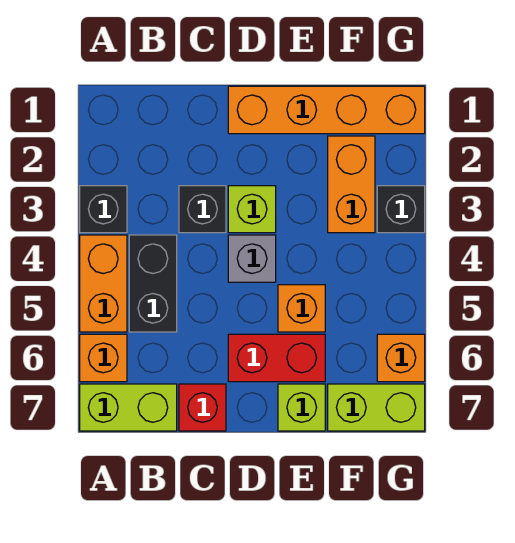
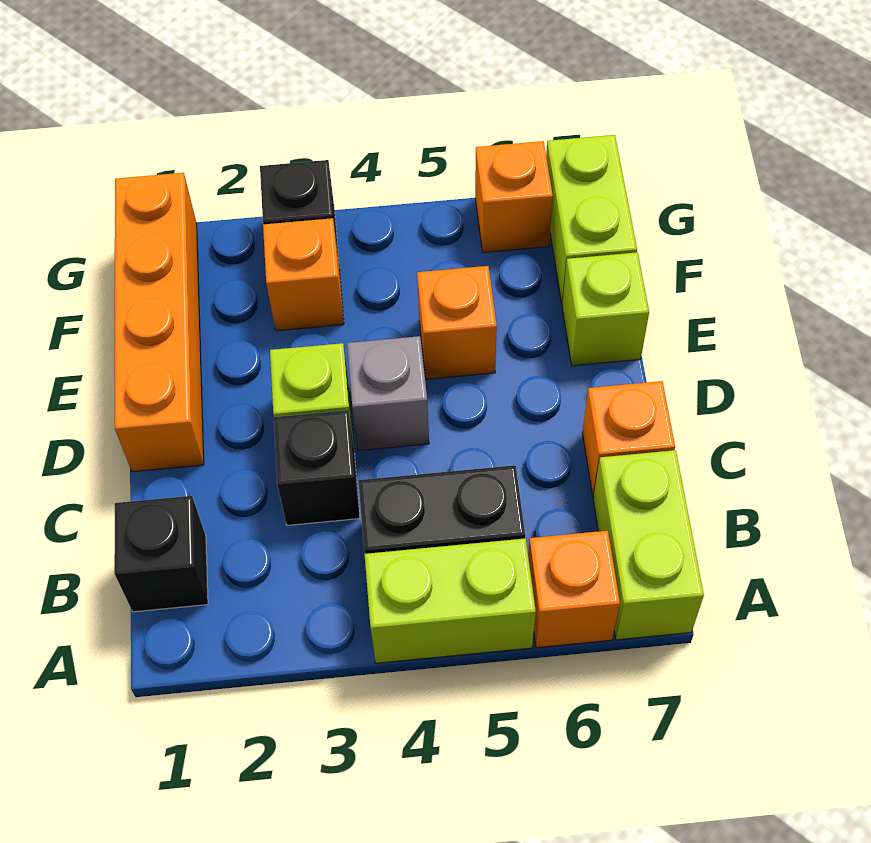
black 1x1 brick [80,186,127,233] -> black 1x1 brick moved to [114,496,208,612]
orange 1x2 brick [80,235,127,332] -> lime 1x2 brick [365,539,536,663]
red 1x1 brick [179,384,226,431] -> orange 1x1 brick [582,381,675,496]
red 1x2 brick [228,334,325,382] -> none
orange 1x2 brick [328,136,375,233] -> orange 1x1 brick [263,218,344,331]

